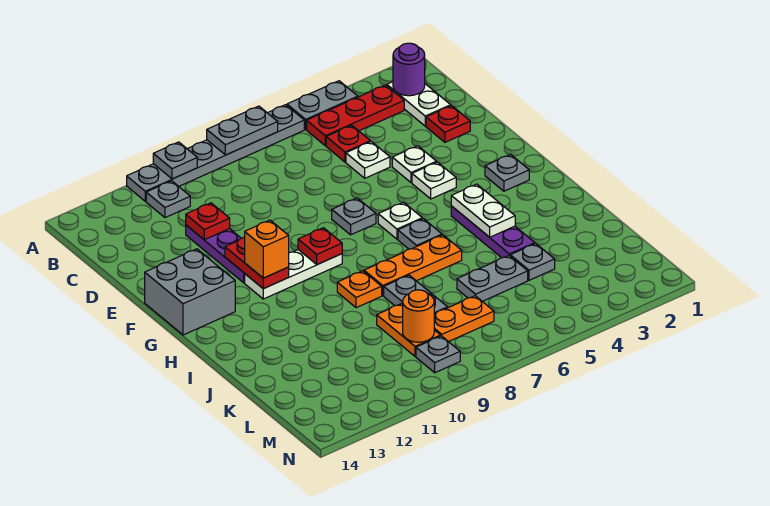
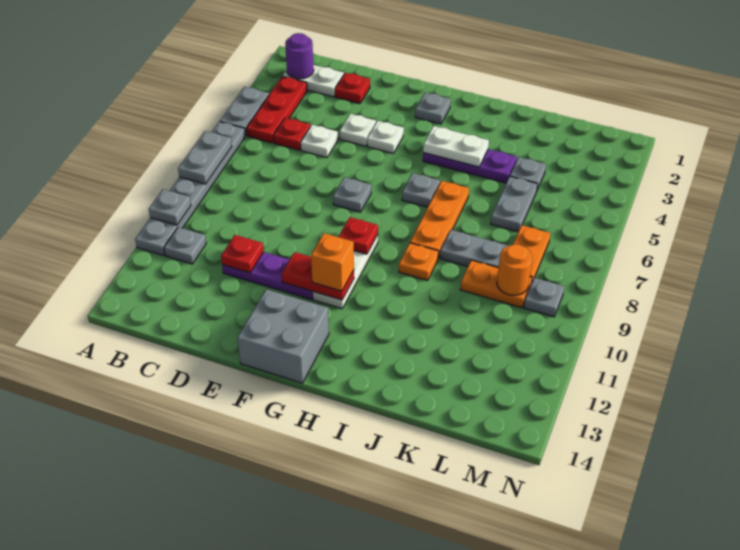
white 1x1 plate [378,202,422,239] -> none

